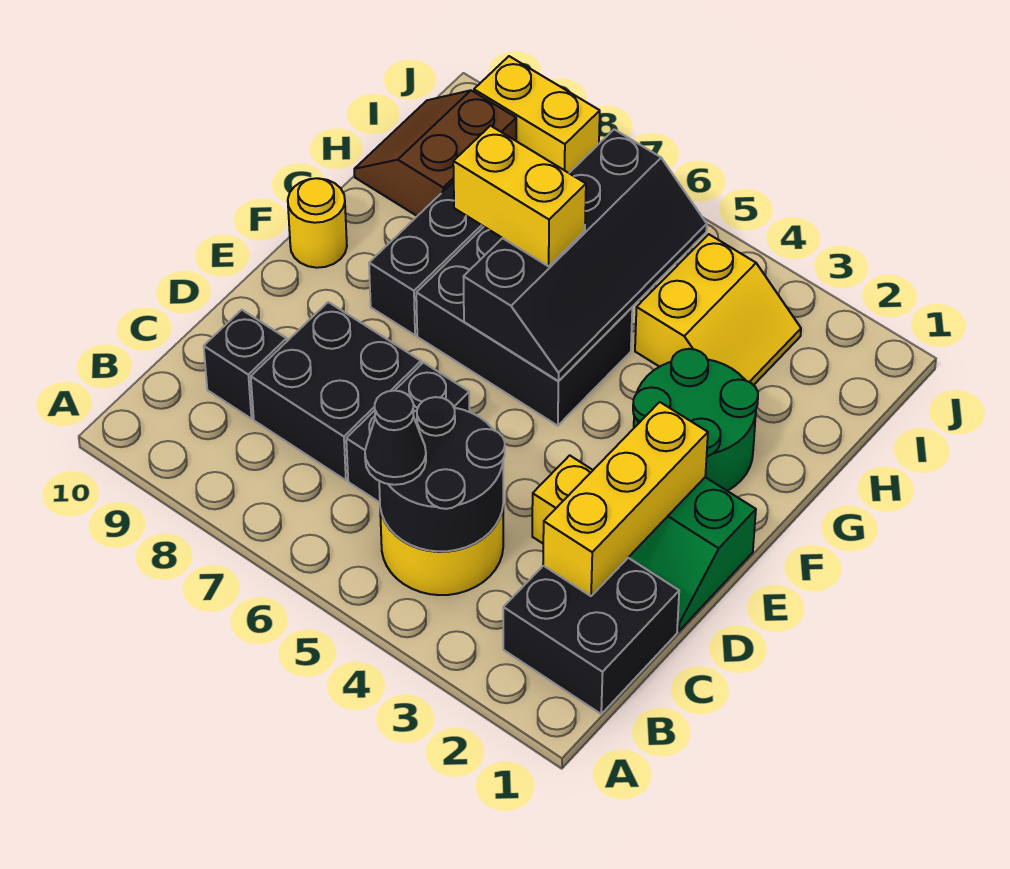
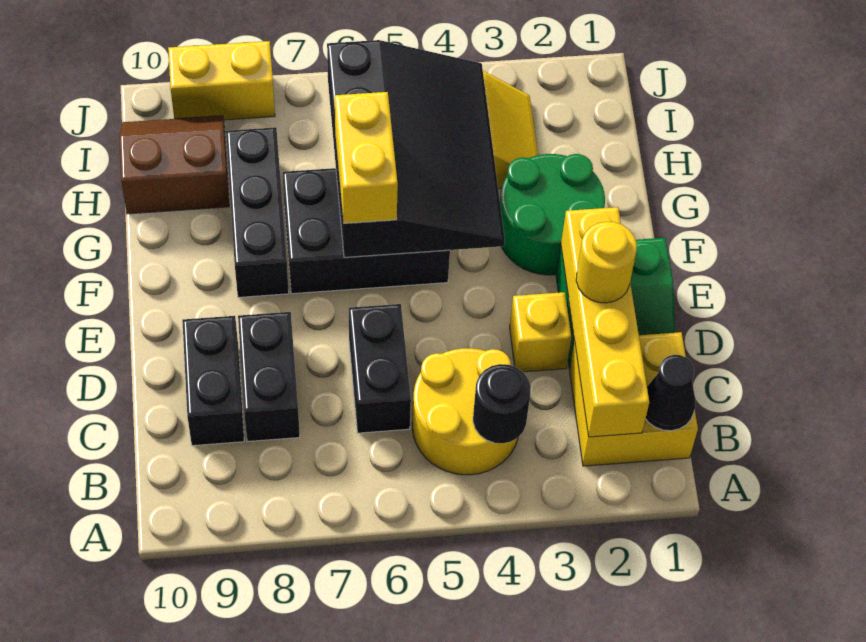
black 2x2 brick [503,558,679,714] -> yellow 2x2 brick [569,332,698,466]
black 2x2 round brick [379,397,505,551] -> black 1x1 round brick [473,364,531,443]
black 1x1 cone [365,391,426,485] -> black 1x1 cone moved to [646,355,695,431]
yellow 1x3 brick [543,402,708,596] -> yellow 1x4 brick [561,207,649,437]
black 2x2 brick [251,302,421,480] -> black 1x2 brick [238,312,300,441]
black 1x1 brick [204,310,287,419] -> black 1x2 brick [182,316,244,446]
black 2x4 slope [463,129,707,381] -> black 3x4 slope [327,40,505,257]
yellow 1x1 round brick [288,178,347,268] -> yellow 1x1 round brick moved to [576,222,637,303]
yellow 1x2 brick [453,126,586,266] -> yellow 1x2 brick turned to [335,92,398,223]
brown 2x2 slope [354,90,516,216] -> brown 2x2 slope turned to [119,116,229,214]

